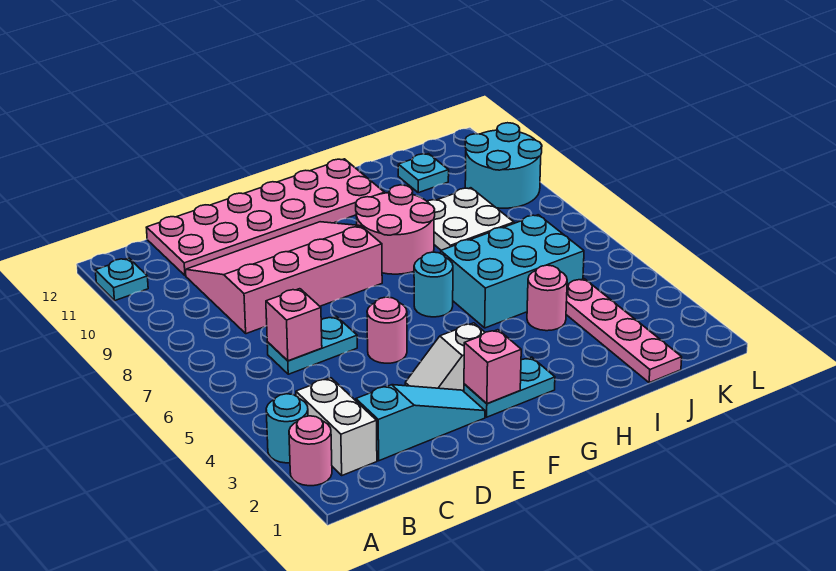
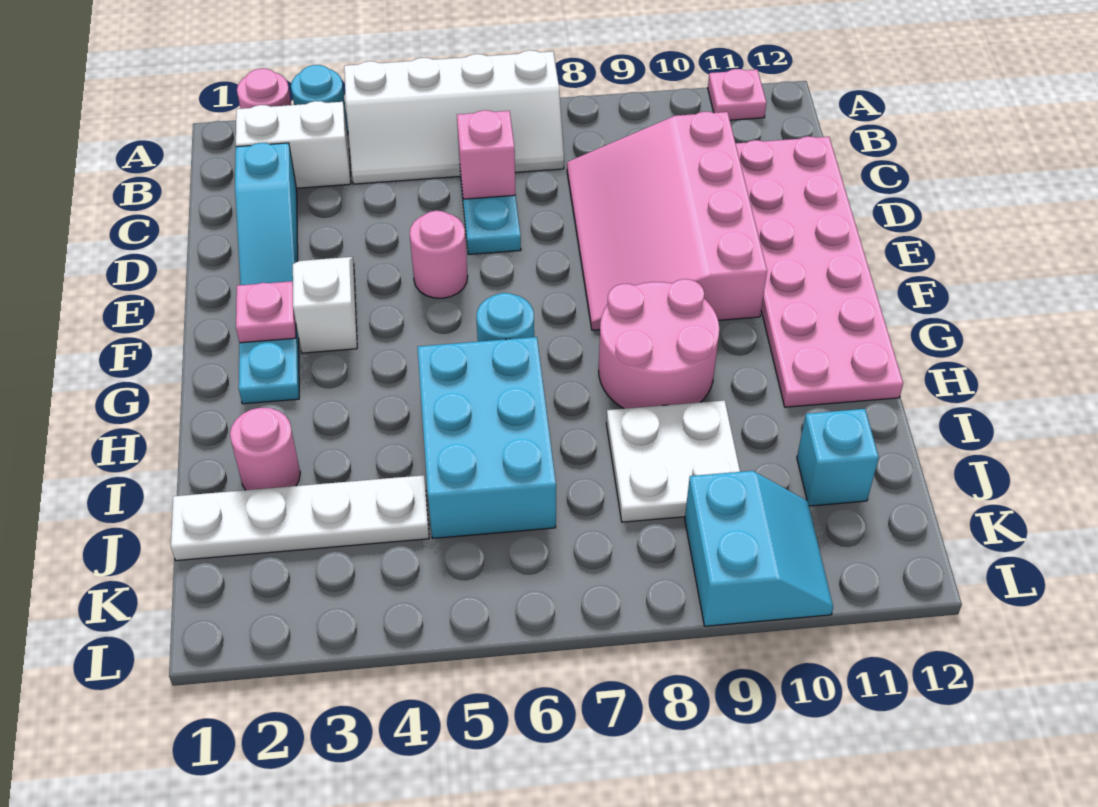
none -> white 2x4 slope [344,50,564,184]
cyan 1x1 plate [95,258,148,301] -> pink 1x1 plate [708,69,766,120]
pink 3x4 slope [186,222,382,334] -> pink 3x4 slope turned to [567,112,767,330]
pink 1x1 brick [464,330,521,404] -> pink 1x1 plate [236,281,296,343]
pink 1x1 round brick [527,265,567,331] -> pink 1x1 round brick moved to [230,408,300,490]
pink 1x4 plate [566,279,682,383] -> white 1x4 plate [171,475,429,561]
cyan 1x1 plate [398,154,449,193] -> cyan 1x1 brick [797,409,879,506]
cyan 2x2 round brick [465,123,542,208] -> cyan 2x2 slope [685,471,833,626]

